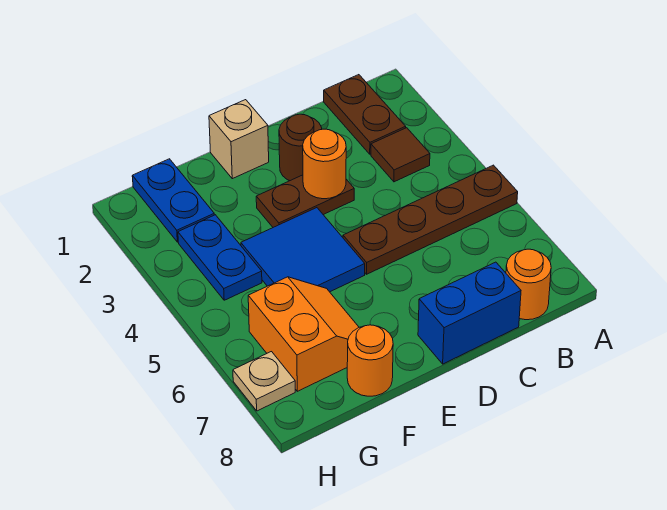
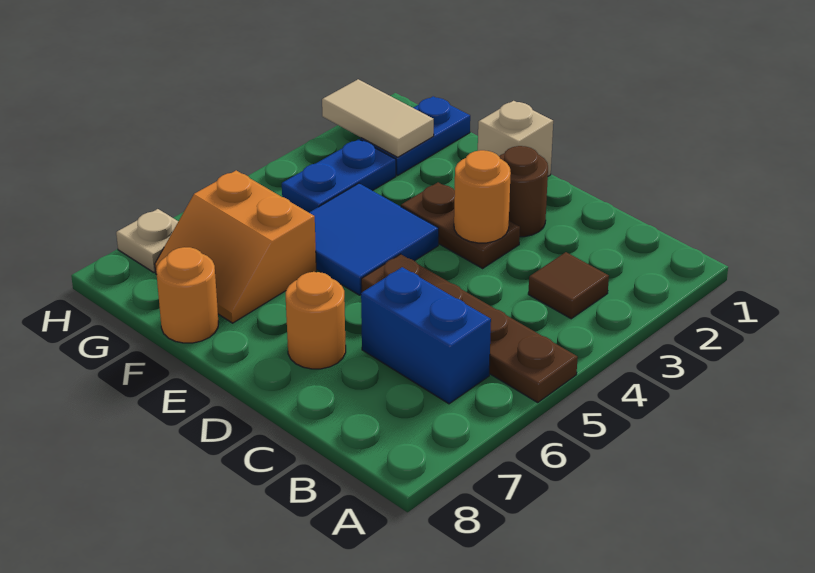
brown 1x2 plate [324,75,406,154] -> none
orange 1x1 round brick [506,249,551,320] -> orange 1x1 round brick moved to [286,272,346,369]
blue 1x2 brick [418,262,521,364] -> blue 1x2 brick moved to [361,267,491,404]
orange 2x2 slope [248,277,359,391] -> orange 2x2 slope turned to [155,170,316,323]
none -> tan 1x2 tile [322,79,434,157]

